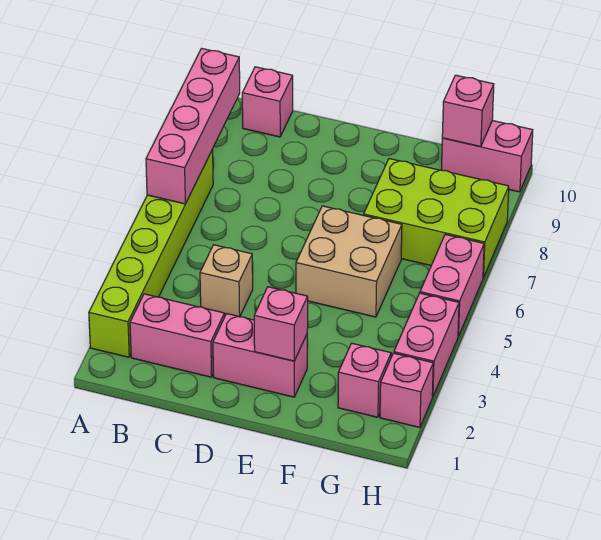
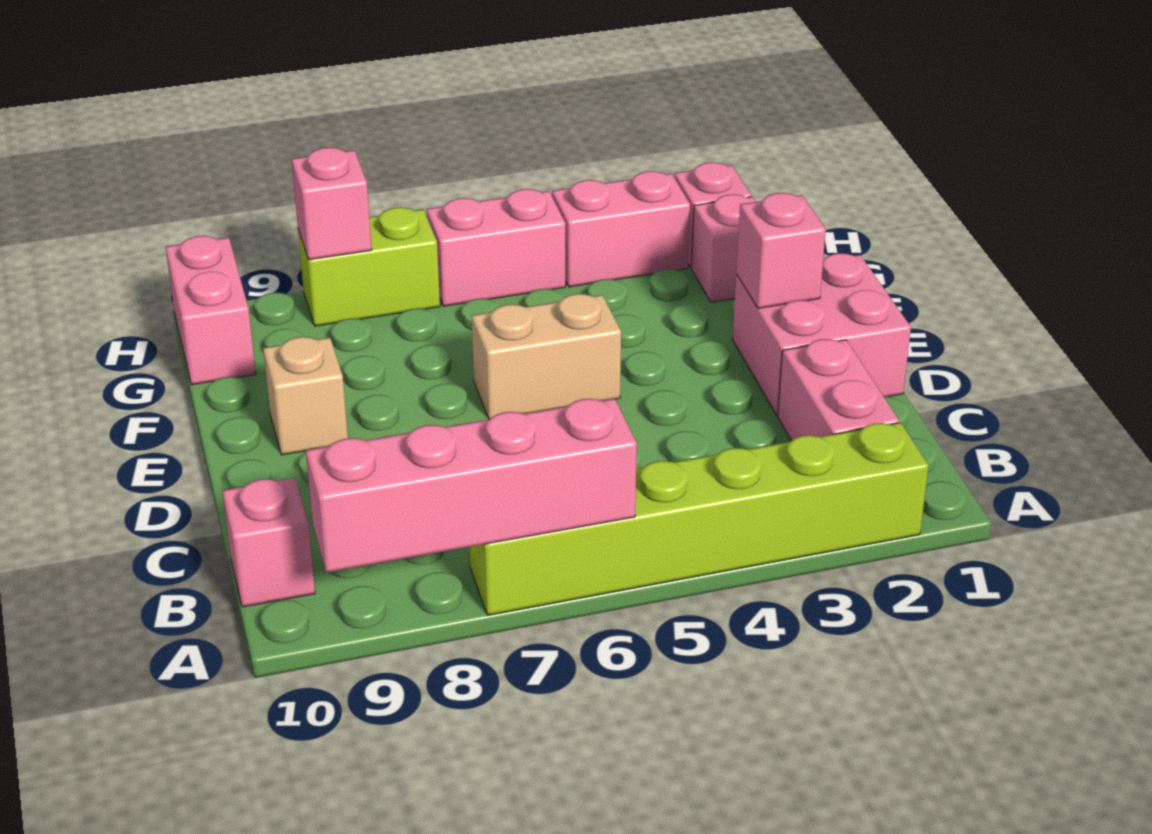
tan 1x1 brick [200,245,253,317] -> tan 1x1 brick moved to [263,337,348,455]
pink 1x2 brick [213,314,307,397] -> pink 2x2 brick [733,253,911,416]
tan 2x2 brick [296,206,402,317] -> tan 1x2 brick [472,294,621,419]
lime 2x3 brick [364,159,509,278] -> lime 1x2 brick [298,207,440,326]
pink 1x1 brick [442,75,494,147] -> pink 1x1 brick moved to [292,147,372,260]

